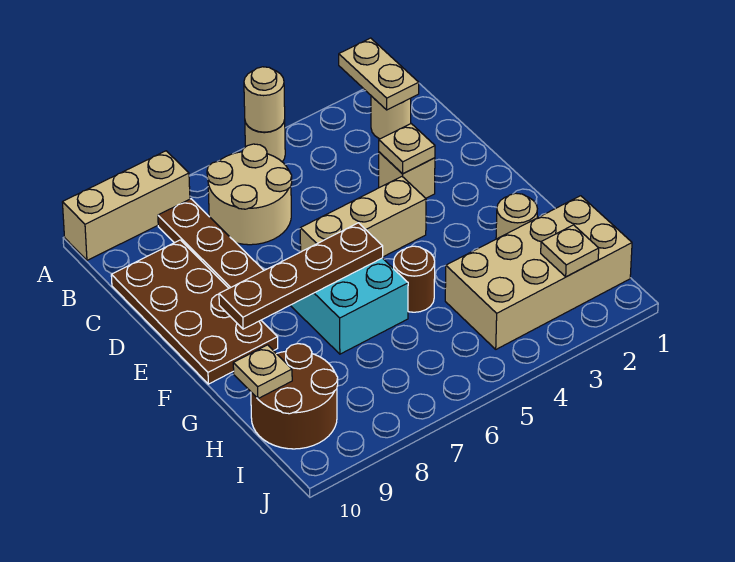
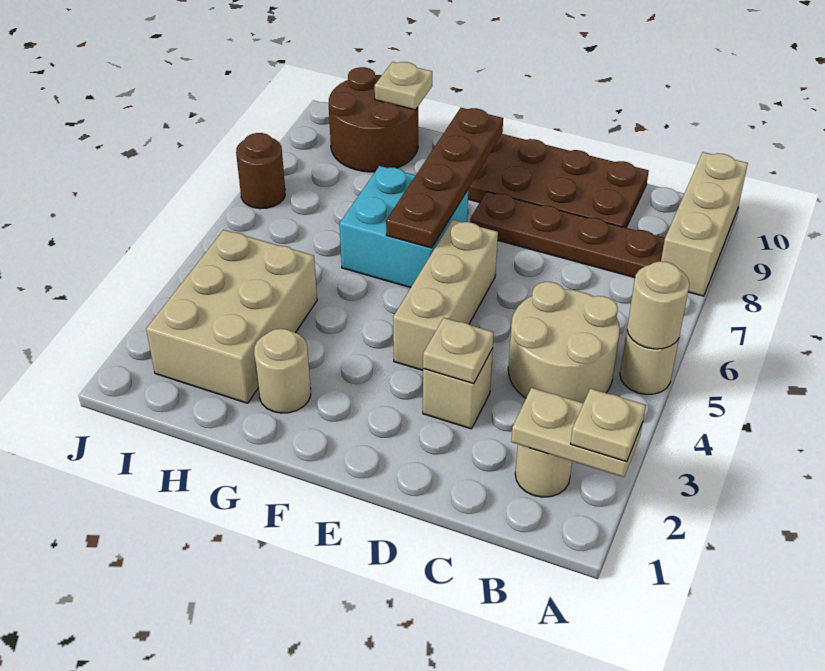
tan 2x2 round brick [207,144,292,245] -> tan 2x2 round brick moved to [508,282,620,403]
brown 1x1 round brick [394,246,435,312] -> brown 1x1 round brick moved to [236,133,285,209]
tan 2x4 brick [445,196,632,349] -> tan 2x3 brick [146,230,317,403]
tan 1x1 plate [541,225,599,277] -> tan 1x1 plate moved to [570,388,646,462]

